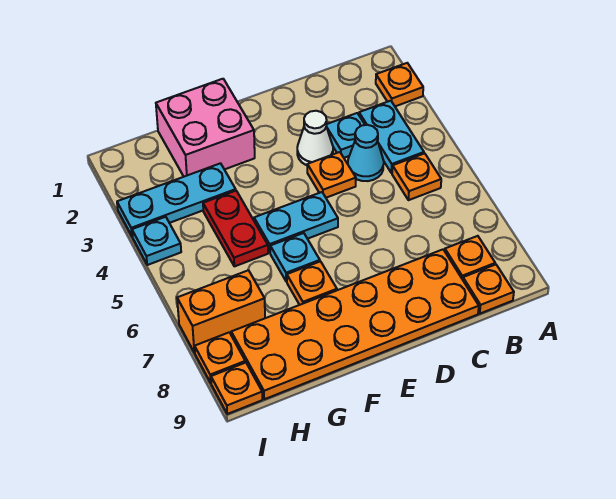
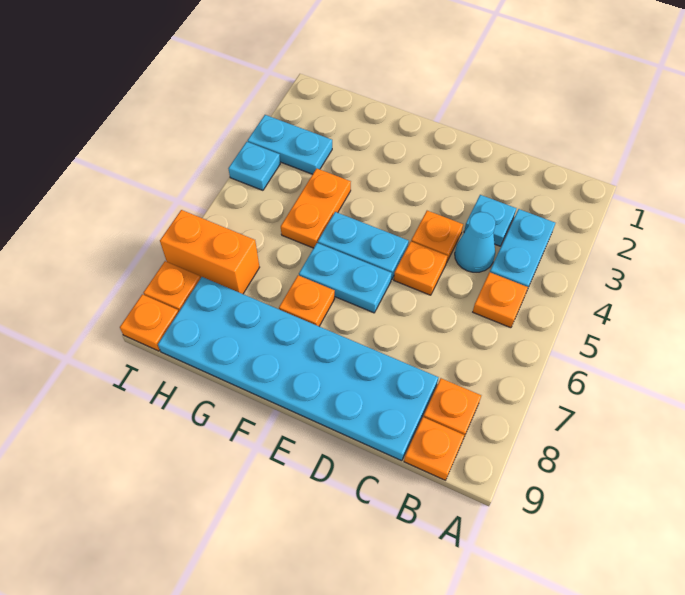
orange 1x1 plate [376,63,423,106] -> orange 1x1 plate moved to [394,242,448,295]
orange 2x6 plate [231,250,479,399] -> cyan 2x6 plate [158,277,439,461]
white 1x1 cone [297,111,333,165] -> none
pink 2x2 brick [156,79,255,177] -> none
cyan 1x1 plate [270,233,320,282] -> cyan 1x2 plate [299,243,392,313]
cyan 1x3 plate [117,163,236,237] -> cyan 1x2 plate [248,115,332,174]
red 1x2 plate [203,191,268,266] -> orange 1x2 plate [281,169,351,248]

